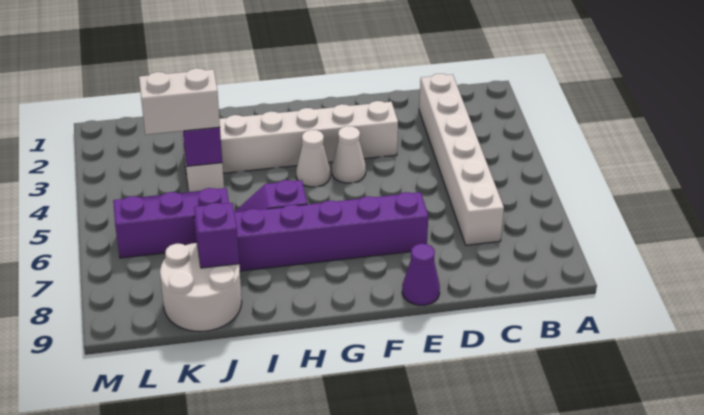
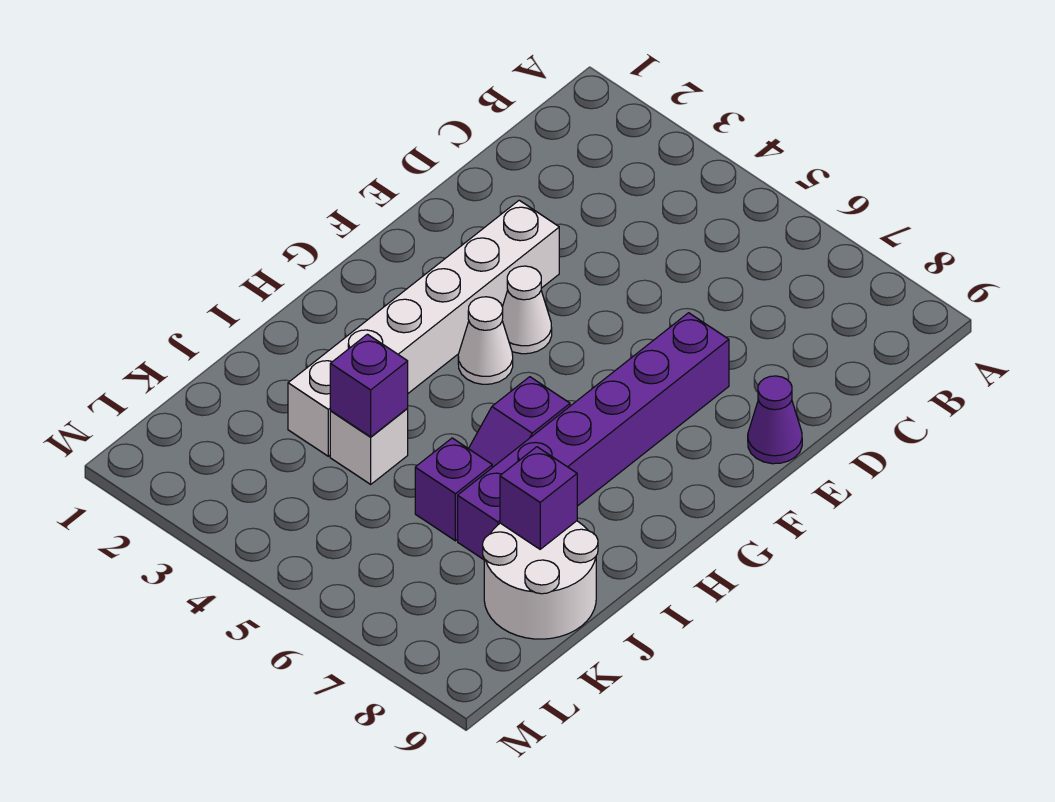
white 1x6 brick [419,74,504,245] -> none
white 1x2 brick [139,68,220,135] -> none
purple 1x3 brick [113,188,229,258] -> purple 1x1 brick [415,438,492,541]

